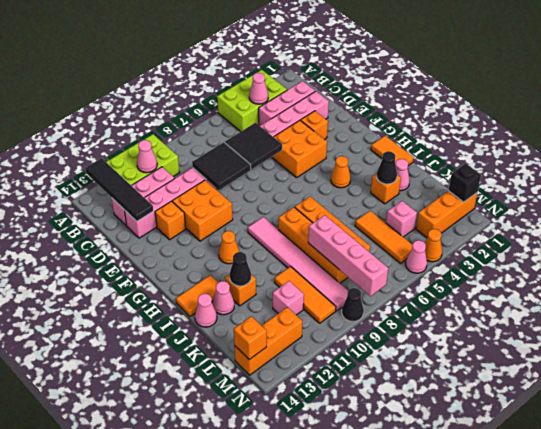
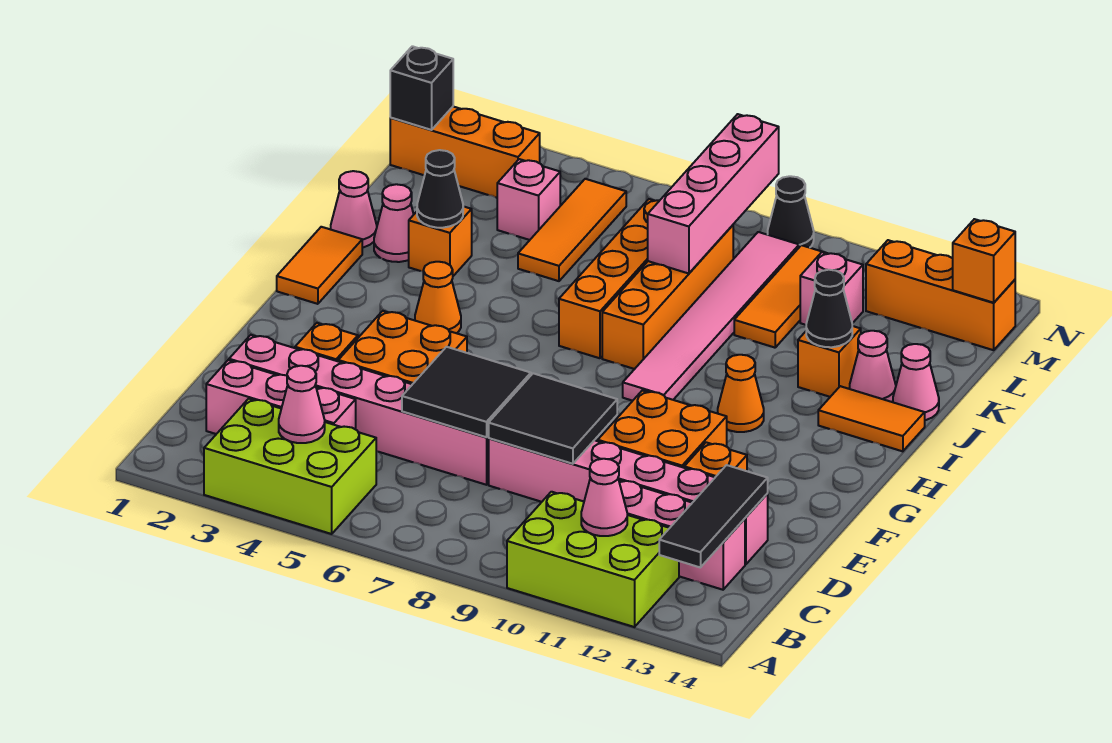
black 1x4 tile [85,158,153,221] -> black 1x3 tile [659,465,768,568]
orange 1x1 cone [424,229,442,262] -> none
pink 1x1 cone [406,240,427,273] -> pink 1x1 cone moved to [331,171,377,248]

